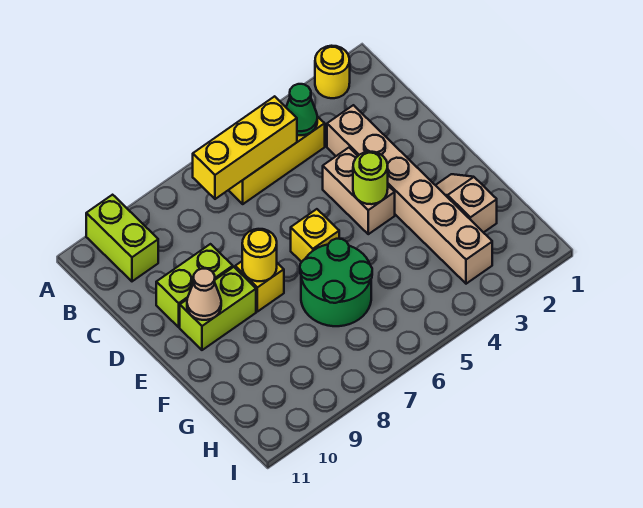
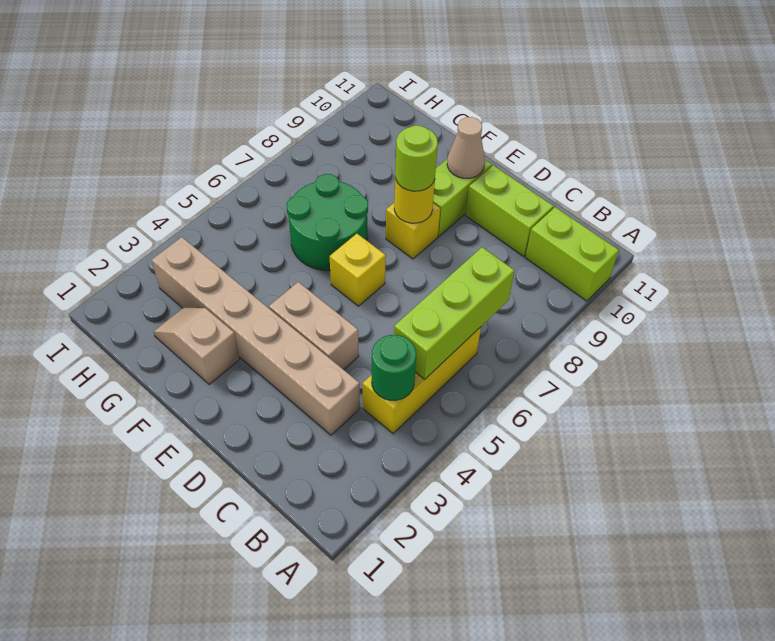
yellow 1x1 round brick [315,46,350,98] -> none
green 1x1 cone [286,84,317,135] -> green 1x1 round brick [372,335,416,400]
yellow 1x3 brick [193,96,297,199] -> lime 1x3 brick [394,247,514,379]
lime 1x2 brick [156,244,233,327] -> lime 1x2 brick turned to [466,165,554,257]
lime 1x1 round brick [353,152,388,204] -> lime 1x1 round brick moved to [395,126,438,191]
tan 1x2 slope [436,174,497,233] -> tan 1x2 slope turned to [154,308,239,384]

